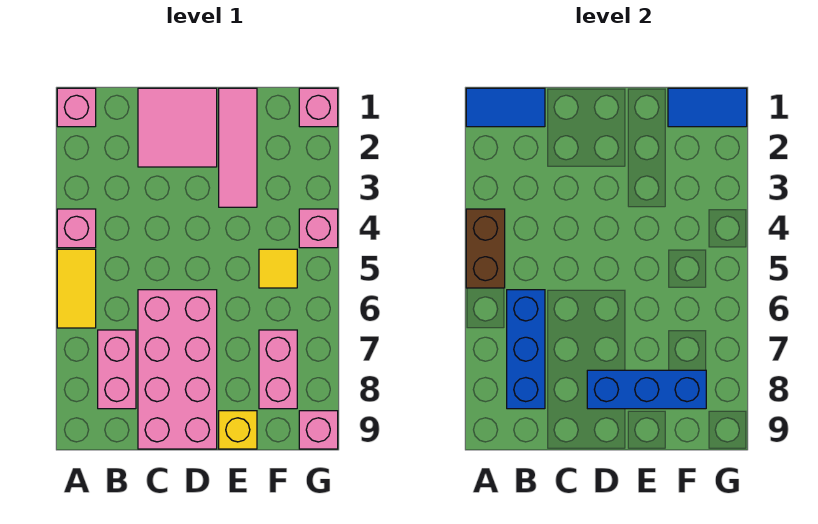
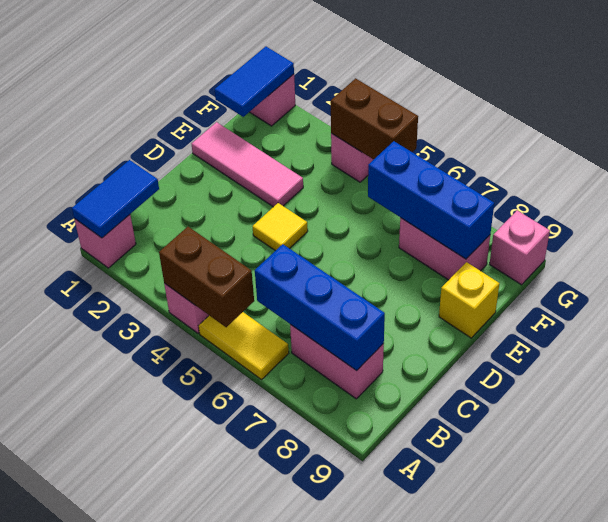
pink 2x2 tile [138,88,217,167] -> none
pink 2x4 brick [138,290,217,449] -> none
blue 1x3 brick [587,370,706,409] -> blue 1x3 brick turned to [368,141,494,259]
yellow 1x1 tile [259,249,297,288] -> yellow 1x1 tile moved to [252,203,308,251]
none -> brown 1x2 brick [331,78,418,159]

